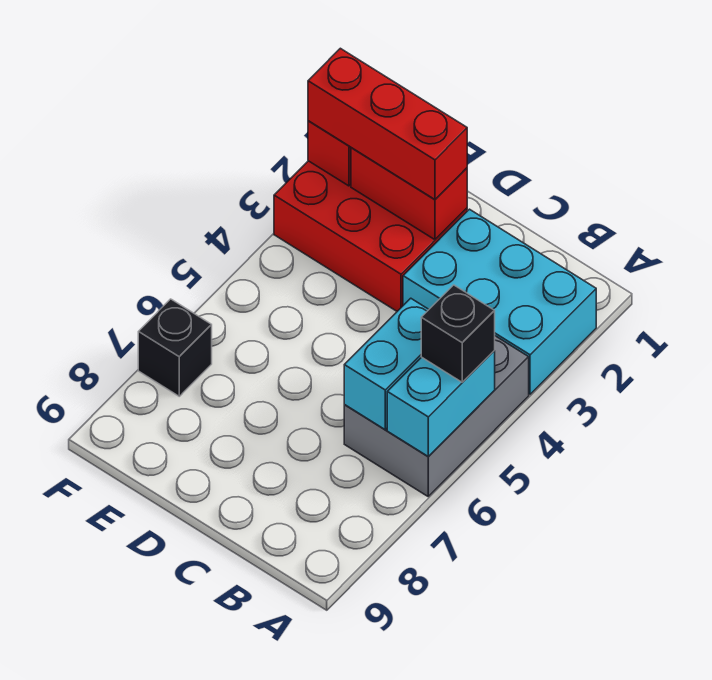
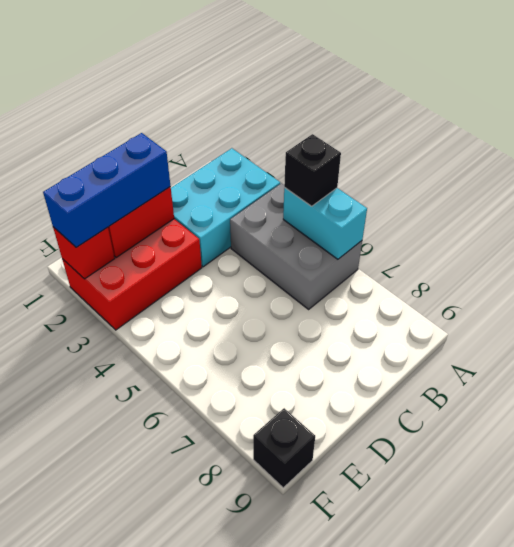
cyan 1x2 brick [344,298,429,430] -> none
red 1x3 brick [308,48,467,199] -> blue 1x3 brick [43,133,171,247]
black 1x1 brick [138,299,212,396] -> black 1x1 brick moved to [253,408,315,488]

